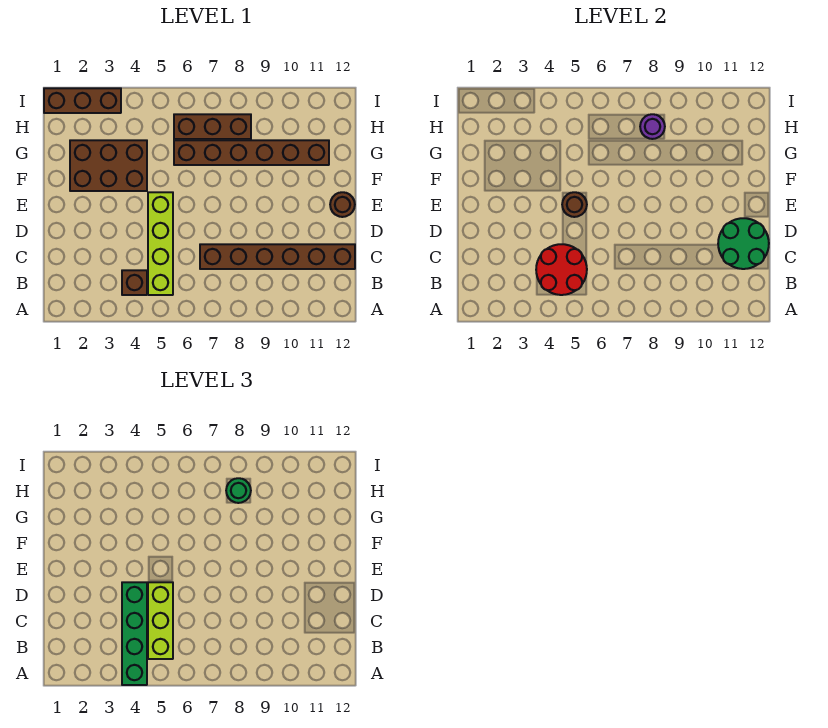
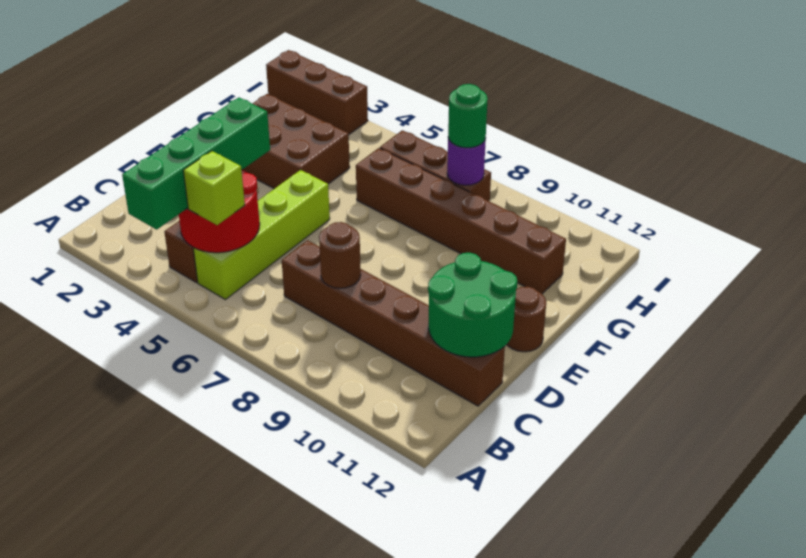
lime 1x3 brick [148,582,173,659] -> lime 1x1 brick [183,151,245,225]
brown 1x1 round brick [562,192,587,217] -> brown 1x1 round brick moved to [319,222,361,288]

